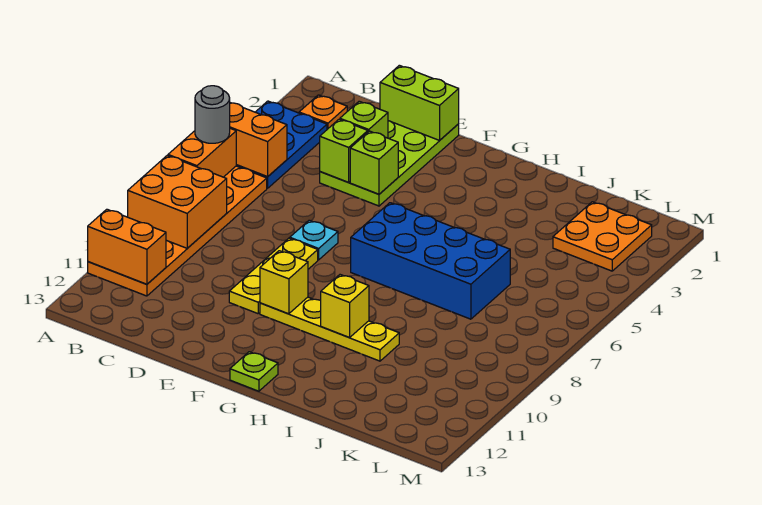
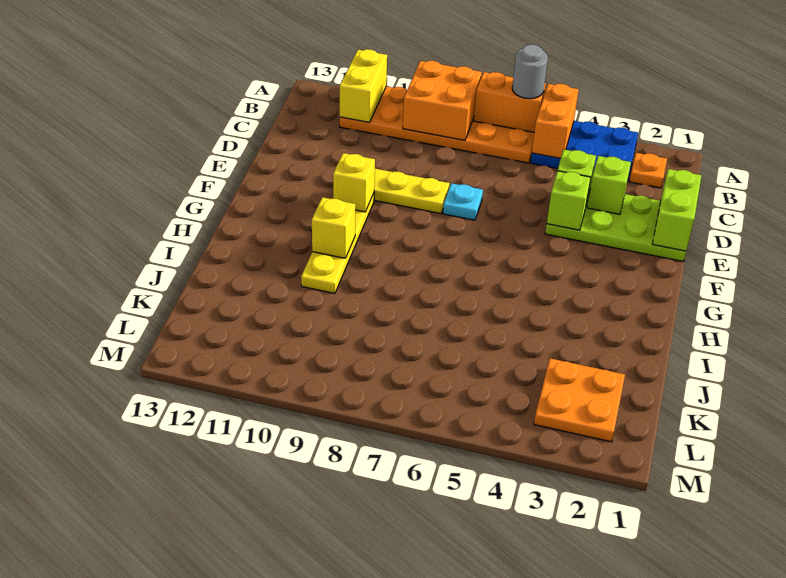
orange 1x2 brick [88,209,166,284] -> yellow 1x2 brick [340,49,387,122]
blue 2x4 brick [351,203,510,319] -> none
lime 1x1 plate [230,352,278,391] -> none

